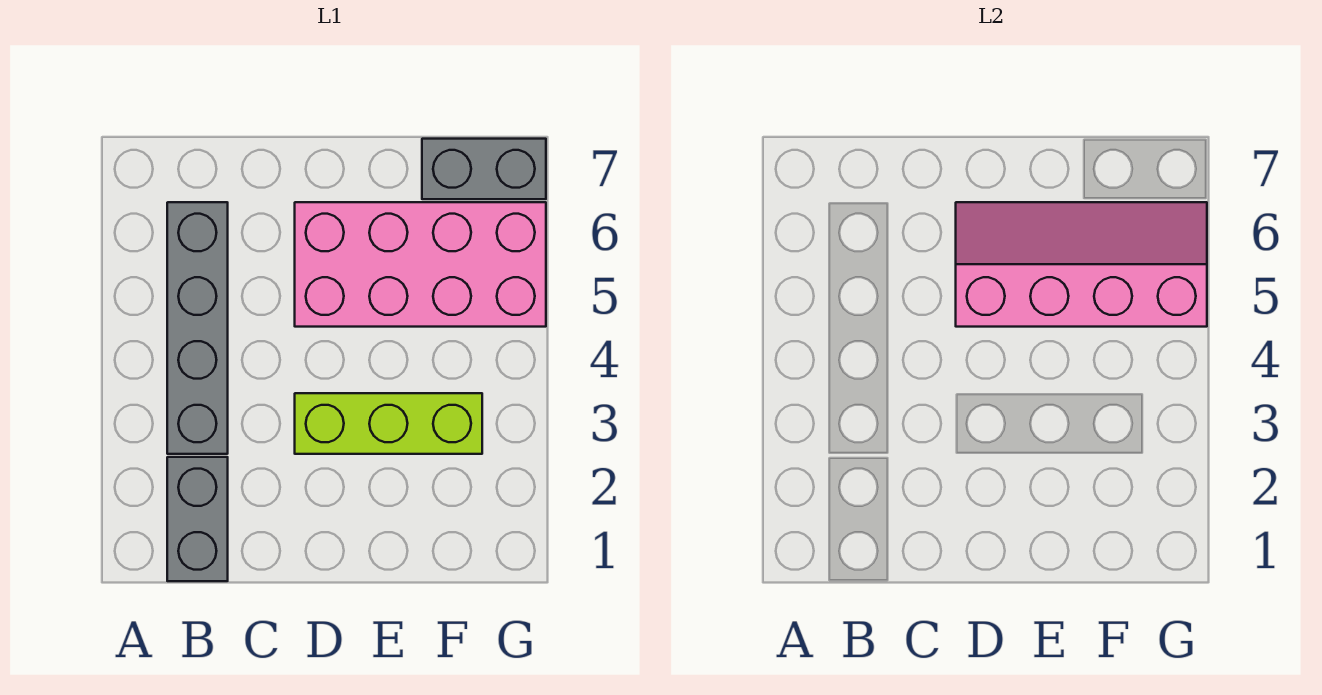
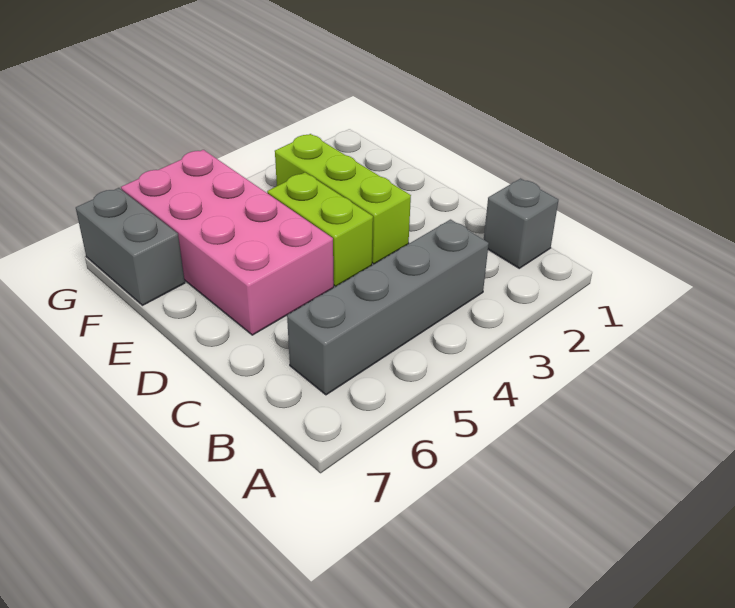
grey 1x2 brick [167,457,228,581] -> grey 1x1 brick [484,179,558,268]
none -> lime 1x2 brick [267,173,373,287]
pink 2x4 slope [956,202,1207,327] -> none

